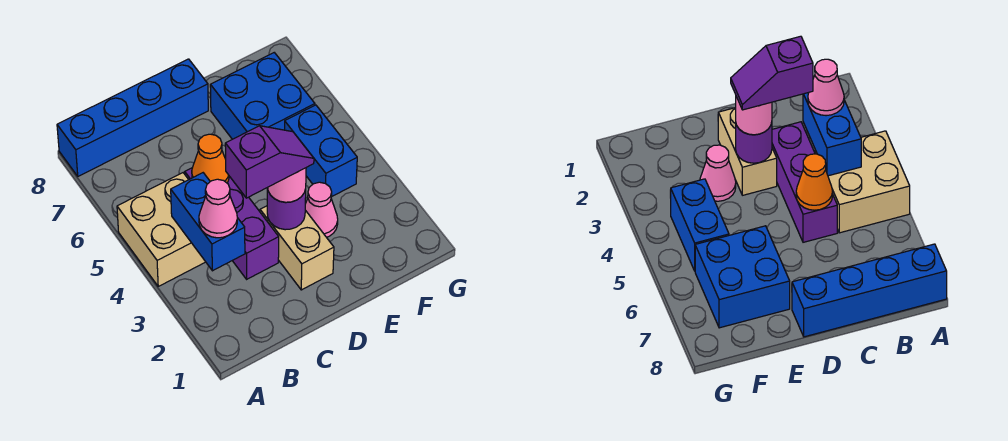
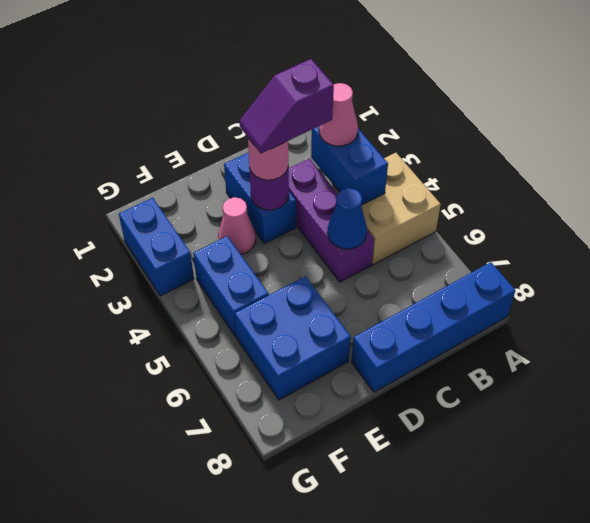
orange 1x1 cone [192,134,229,183] -> blue 1x1 cone [328,188,367,249]
tan 1x2 brick [260,206,334,290] -> blue 1x2 brick [224,152,296,244]
none -> blue 1x2 brick [119,198,194,296]

